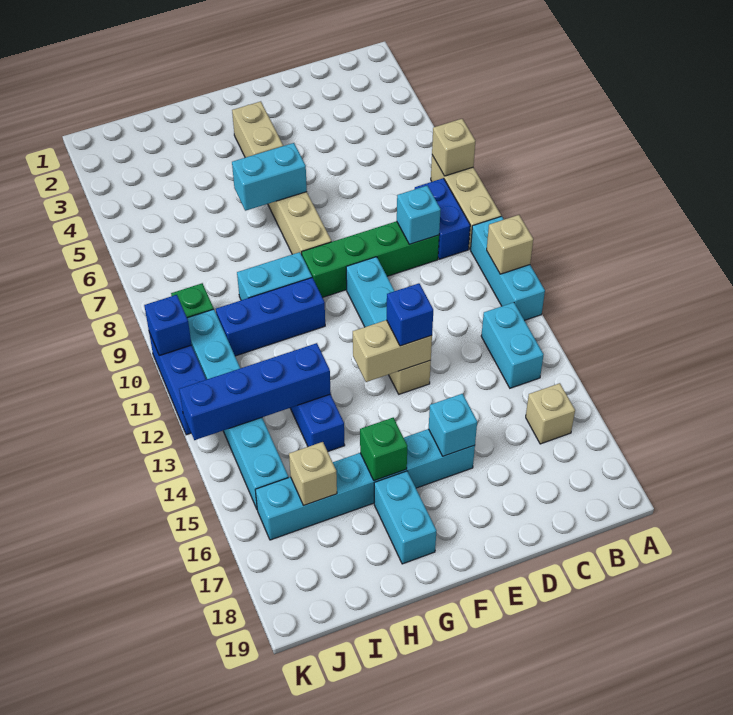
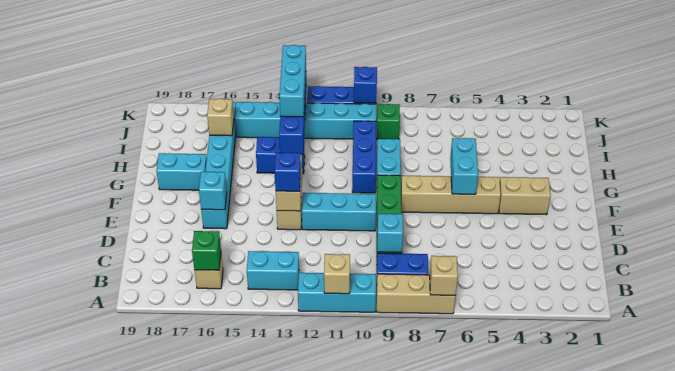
green 1x1 brick [360,418,407,481] -> green 1x1 brick moved to [192,231,221,270]
none -> cyan 1x3 brick [279,45,306,117]

